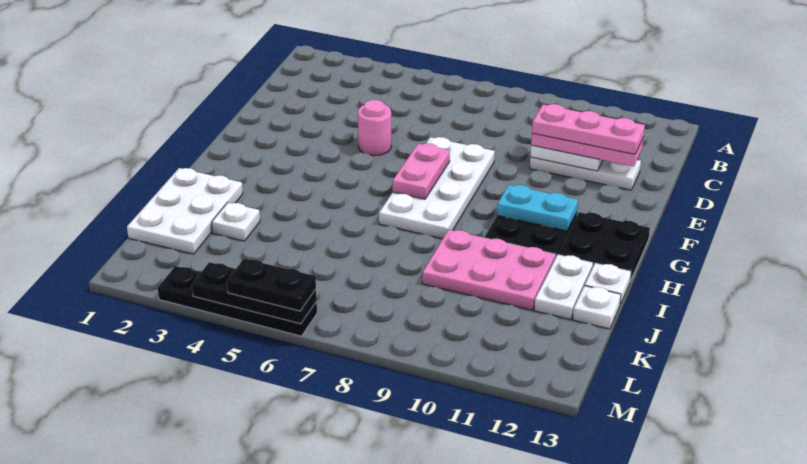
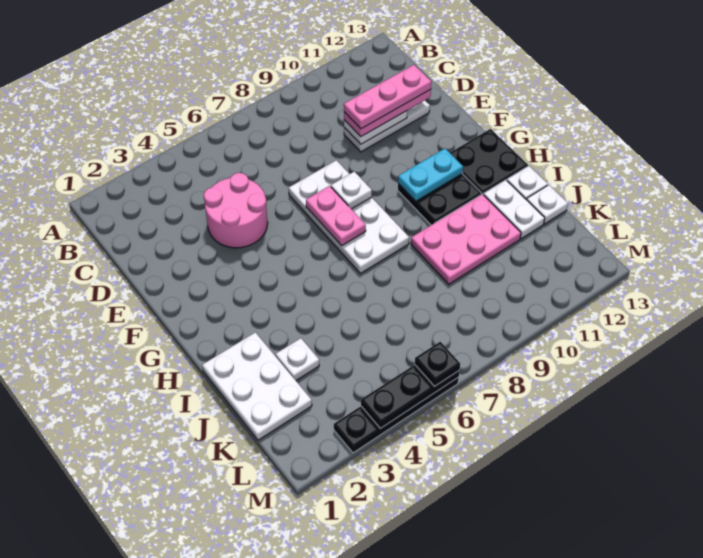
pink 1x1 round brick [358,100,391,156] -> pink 2x2 round brick [204,173,268,248]
none -> white 1x1 plate [331,172,372,209]
black 1x2 plate [227,259,316,311] -> black 1x1 plate [415,342,460,386]

